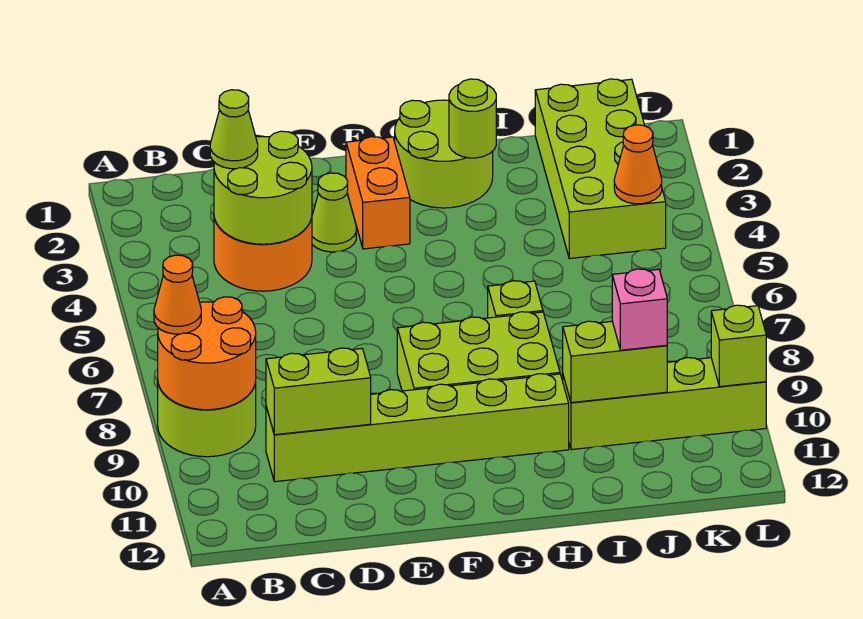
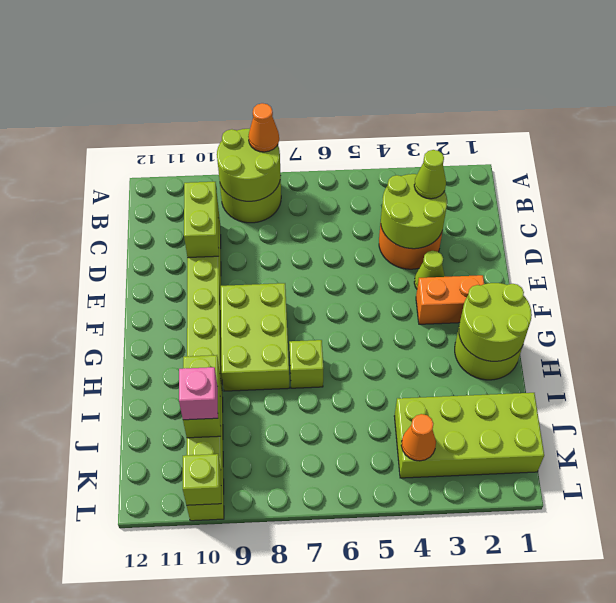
orange 2x2 round brick [158,297,256,410] -> lime 2x2 round brick [217,129,281,201]
lime 1x1 round brick [449,79,496,158] -> lime 2x2 round brick [459,283,532,361]

